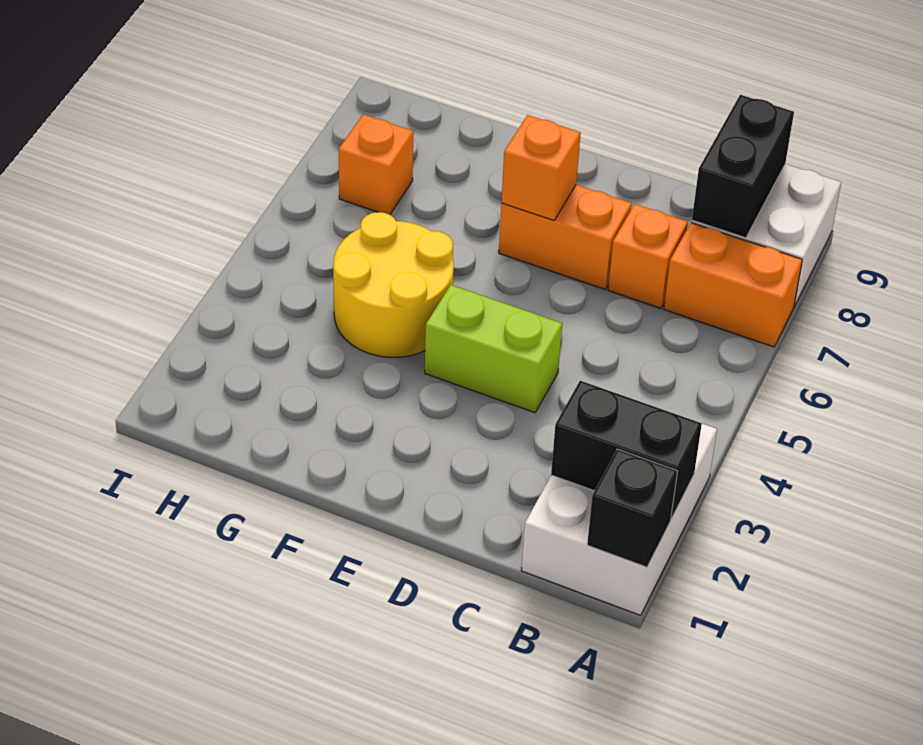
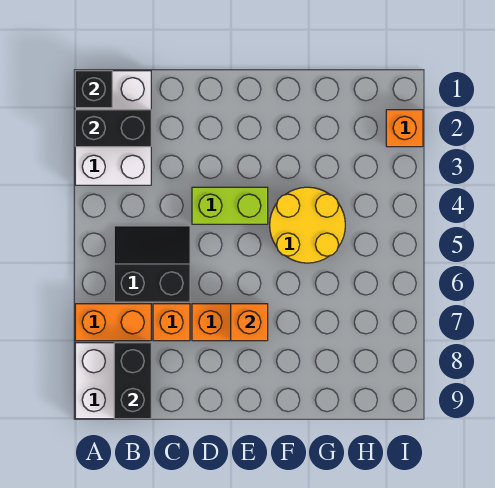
none -> black 2x2 slope [114,226,190,302]
orange 1x1 brick [339,114,413,215] -> orange 1x1 brick moved to [386,110,423,147]

